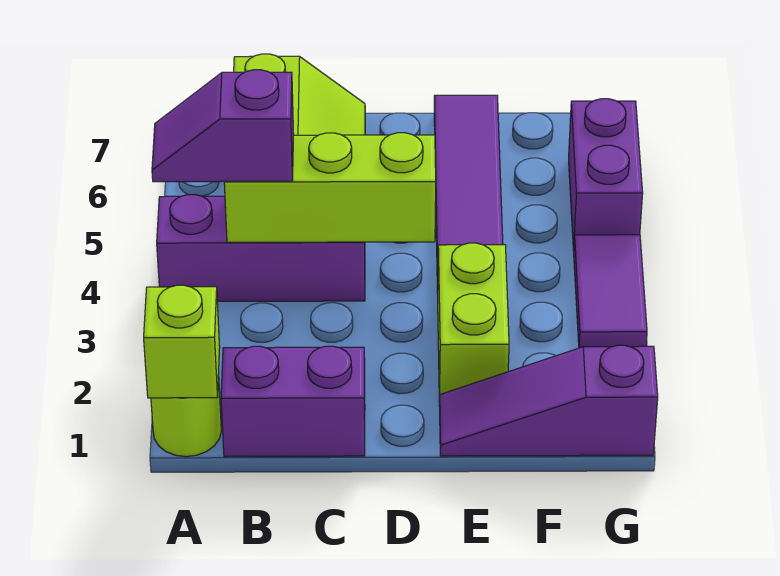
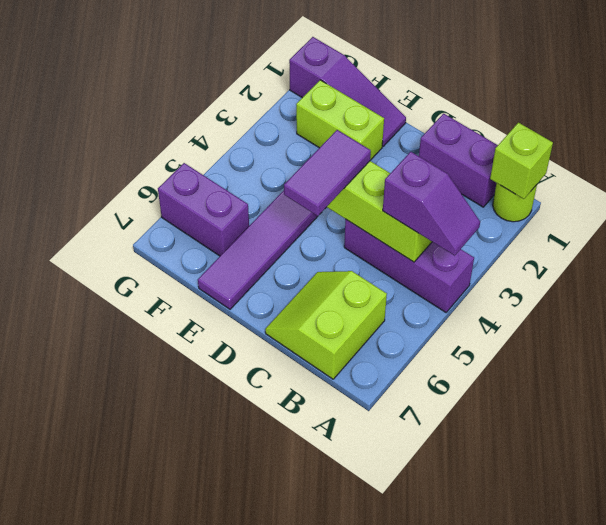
lime 1x2 brick [438,243,509,402] -> lime 1x2 brick turned to [296,80,384,160]
purple 1x2 tile [574,235,647,348] -> purple 1x2 tile moved to [284,130,371,216]
purple 1x2 brick [569,99,643,251] -> purple 1x2 brick turned to [158,163,249,256]

